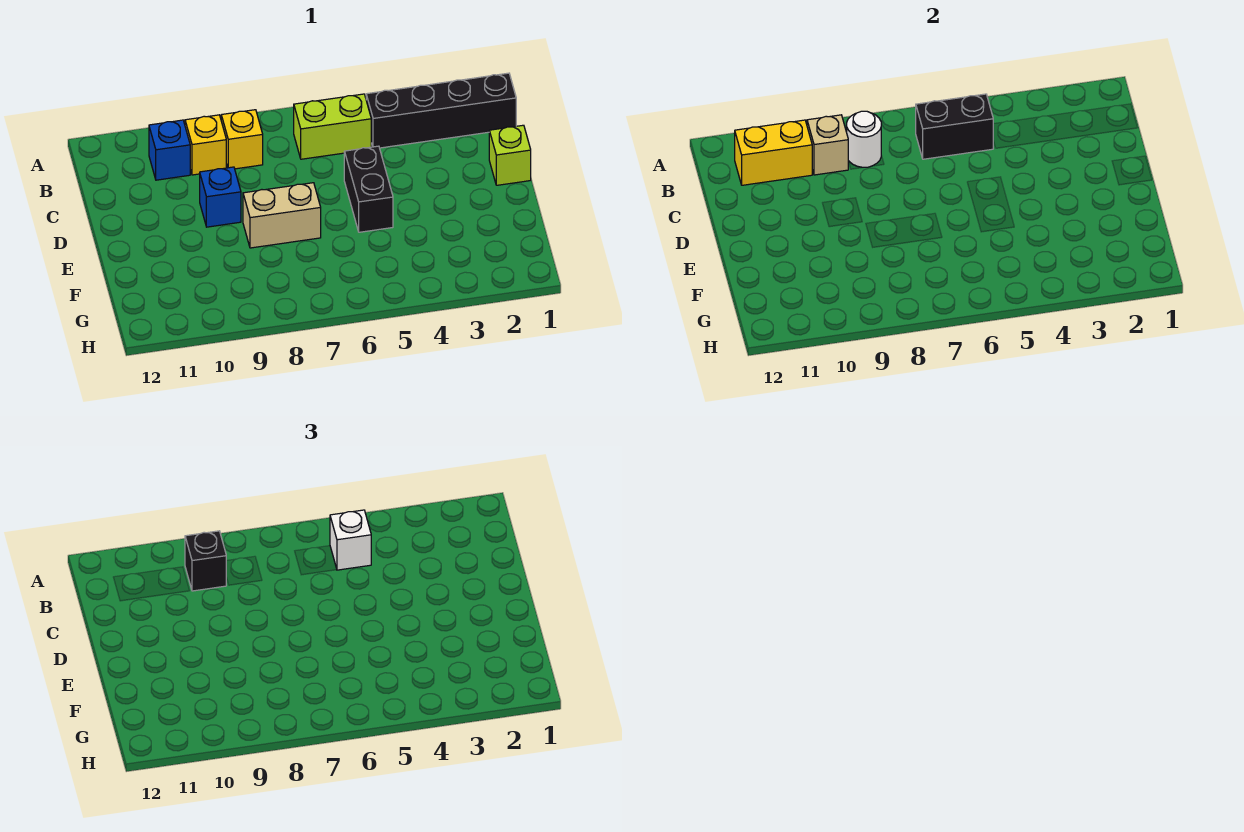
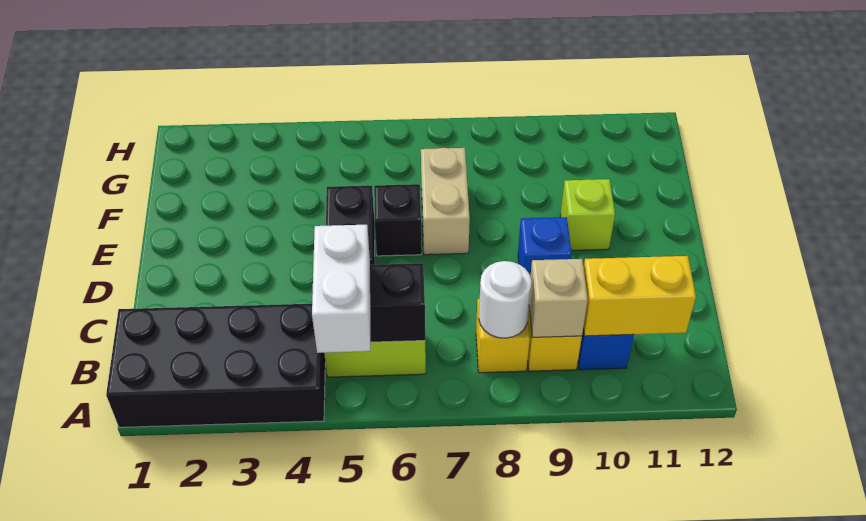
black 1x4 brick [366,73,516,148] -> black 2x4 brick [106,304,325,427]
white 1x1 brick [330,510,371,570] -> white 1x2 brick [312,225,370,353]
black 1x1 brick [185,531,226,591] -> black 1x1 brick moved to [374,184,422,256]
lime 1x1 brick [489,125,531,185] -> lime 1x1 brick moved to [560,179,615,251]
tan 1x2 brick [243,183,321,248] -> tan 1x2 brick turned to [421,148,470,255]

